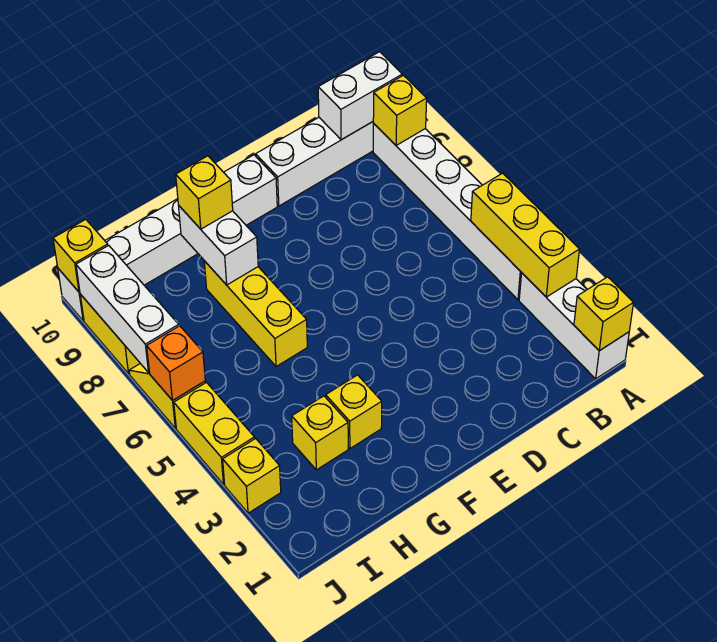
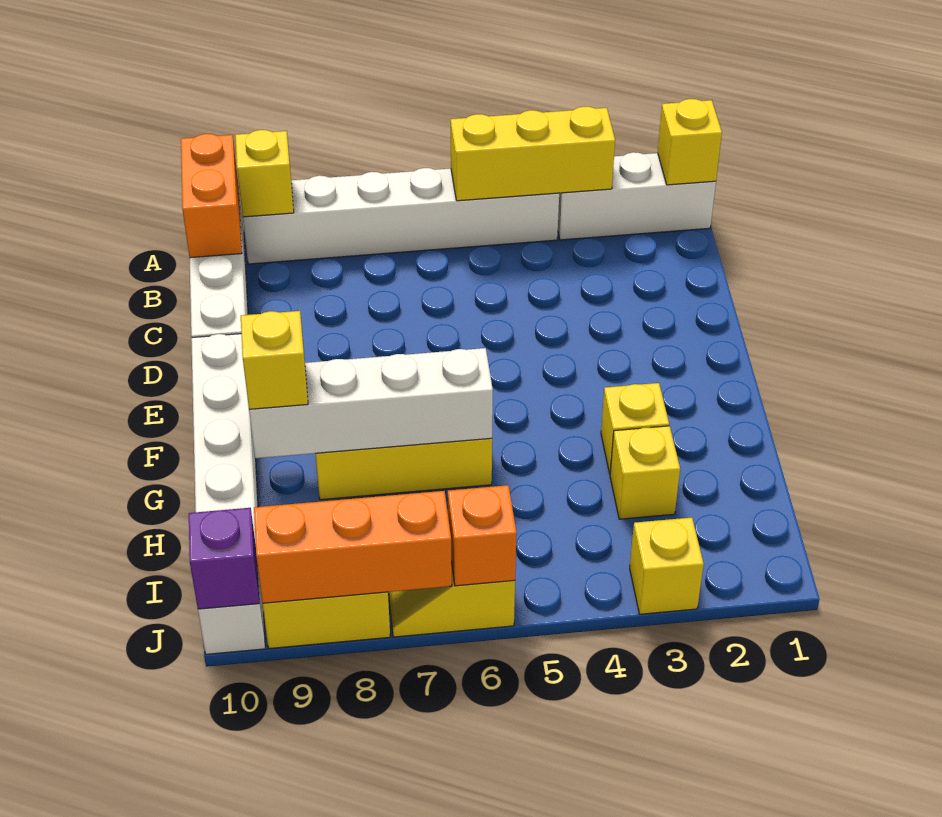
white 1x2 brick [318,52,402,140] -> orange 1x2 brick [181,134,242,258]
white 1x2 brick [178,205,258,285] -> white 1x4 brick [249,348,493,458]
yellow 1x2 brick [174,382,255,484] -> none
white 1x3 brick [76,245,179,372] -> orange 1x3 brick [254,491,452,603]
yellow 1x1 brick [53,219,108,292] -> purple 1x1 brick [189,508,259,609]

